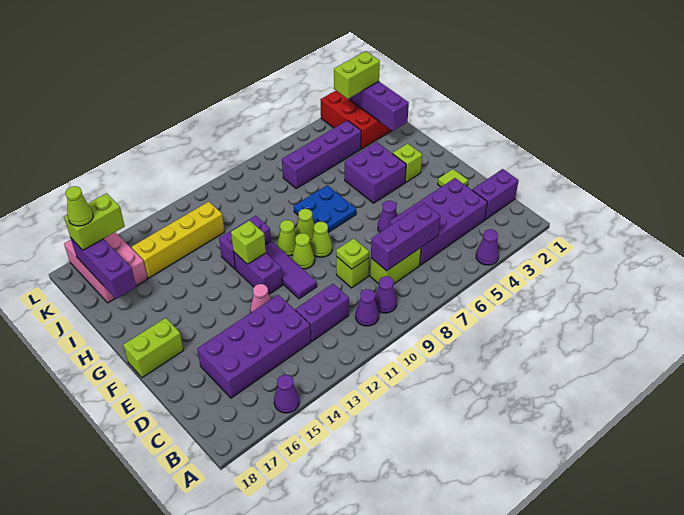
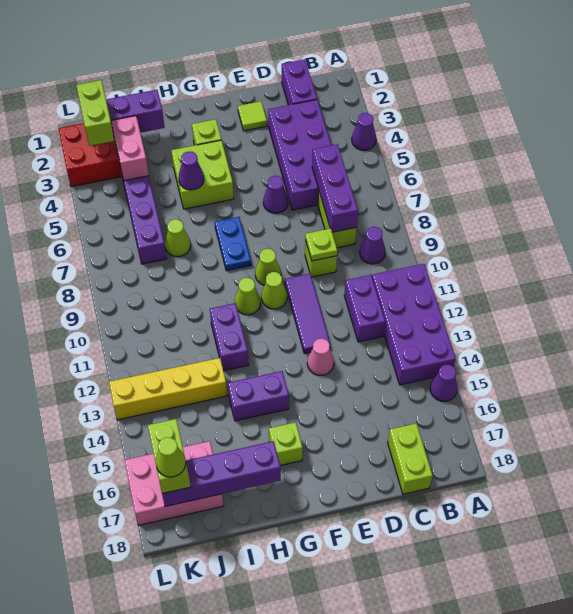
purple 1x1 cone [355,289,379,326] -> purple 1x1 cone moved to [179,152,204,190]
purple 2x4 brick [197,295,311,398] -> purple 2x4 brick moved to [372,264,456,385]
purple 1x3 tile [265,241,317,299] -> purple 1x3 tile turned to [285,274,330,353]
purple 1x2 brick [234,252,283,294] -> purple 1x2 brick moved to [228,371,289,421]
lime 1x2 brick [123,318,184,378] -> lime 1x2 brick moved to [388,424,433,494]
purple 2x2 brick [345,142,406,203] -> lime 2x2 brick [171,140,234,209]
blue 2x2 plate [294,185,356,233] -> blue 1x2 plate [215,217,251,271]
lime 1x1 cone [295,209,315,244] -> lime 1x1 cone moved to [165,219,191,257]
lime 1x1 brick [231,220,266,264] -> lime 1x1 brick moved to [269,422,303,465]
purple 1x3 brick [71,238,136,299] -> purple 1x4 brick [162,441,281,506]
none -> pink 1x2 brick [111,116,149,181]
yellow 1x4 brick [132,202,225,278] -> yellow 1x4 brick turned to [109,358,227,420]

